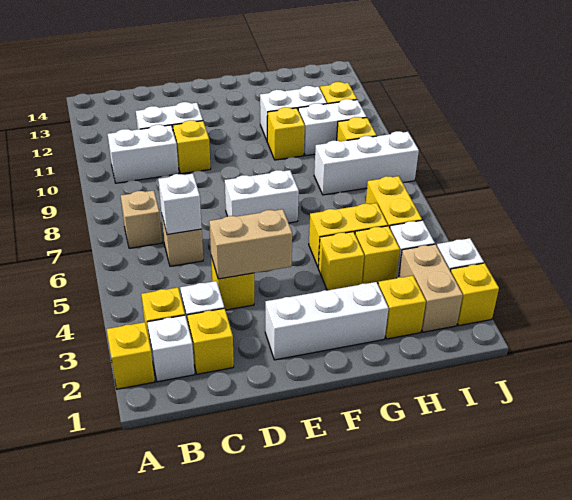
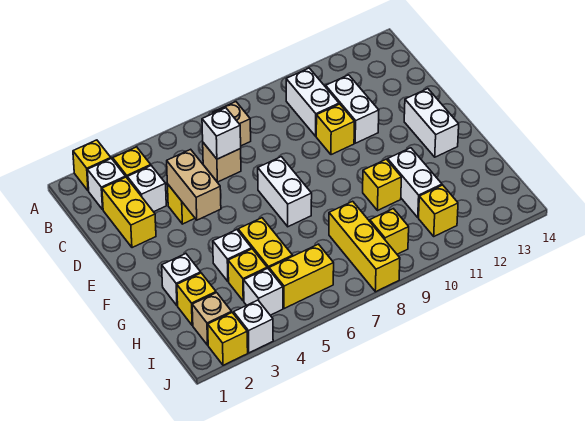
yellow 1x1 brick [187,308,234,374] -> yellow 1x2 brick [102,177,156,248]
white 1x3 brick [265,282,388,360] -> white 1x1 brick [162,254,201,306]
yellow 1x1 brick [318,232,364,290] -> white 1x1 brick [213,230,252,281]
white 1x3 brick [314,131,419,195] -> yellow 1x3 brick [329,201,400,292]
white 1x2 brick [298,99,367,156] -> white 1x2 brick moved to [404,89,459,157]
tan 1x2 brick [399,244,463,332] -> tan 1x1 brick [192,293,232,345]

